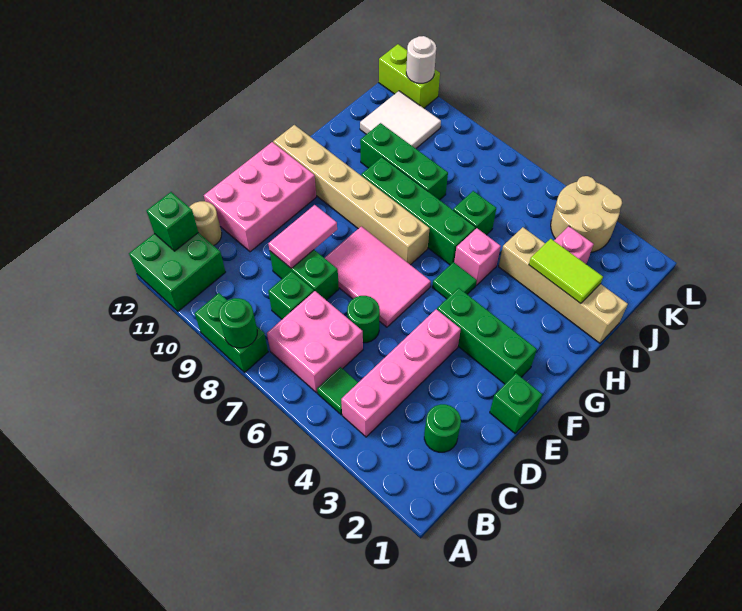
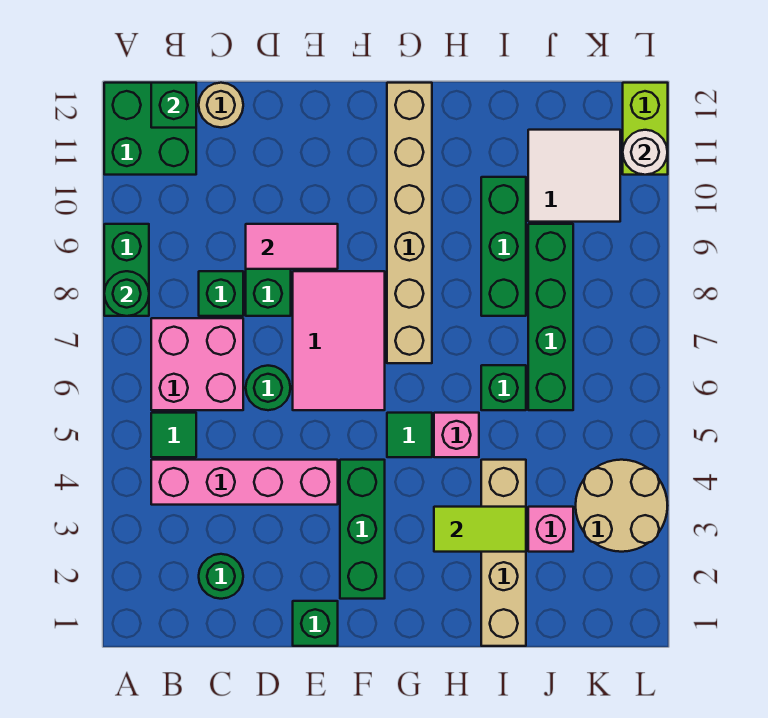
pink 2x3 brick [204,142,316,252] -> none
green 1x4 brick [361,157,475,265] -> green 1x4 brick moved to [528,224,573,410]
lime 1x2 tile [529,239,603,304] -> lime 1x2 tile turned to [434,507,526,552]

